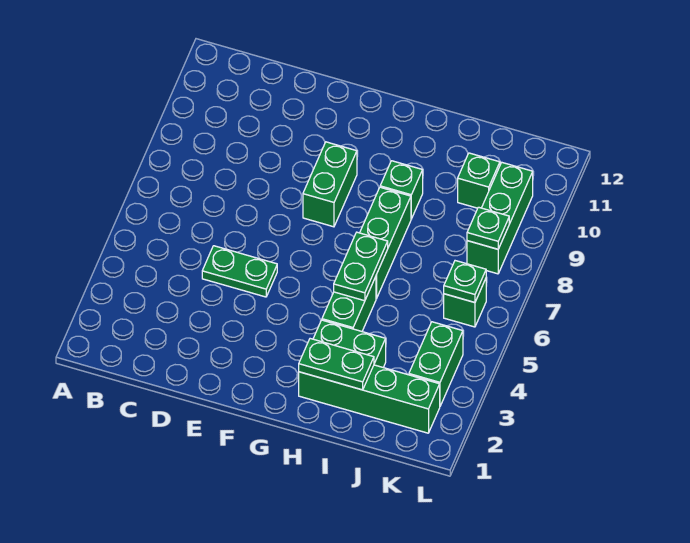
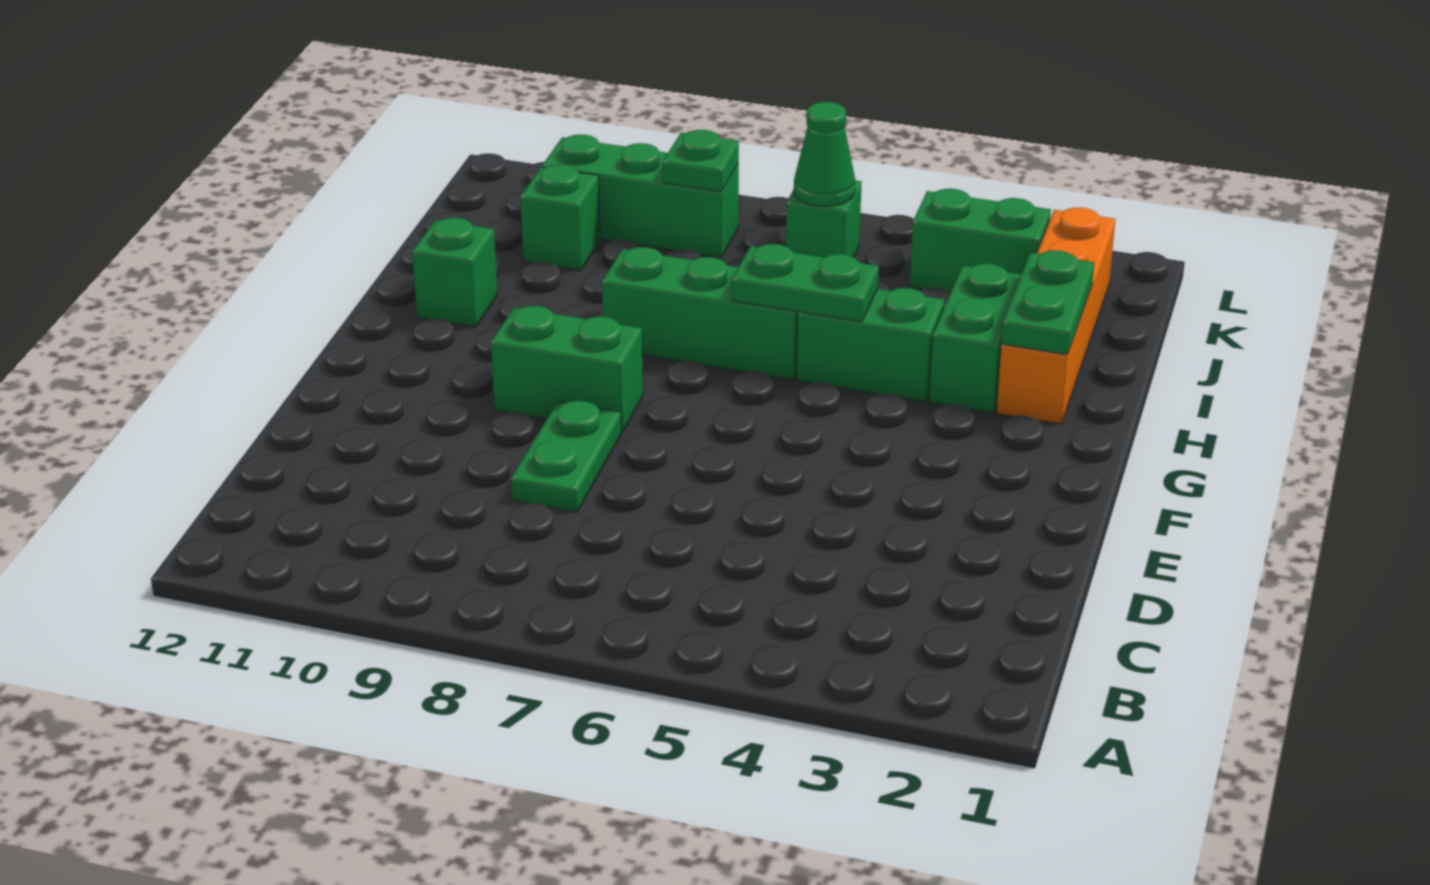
green 1x2 plate [202,246,277,297] -> green 1x2 plate moved to [511,400,621,512]
green 1x4 brick [299,365,440,433] -> orange 1x4 brick [997,207,1115,424]
green 1x1 brick [380,161,423,219] -> green 1x1 brick moved to [412,218,498,327]
green 1x1 plate [444,261,486,302] -> green 1x1 cone [794,102,855,206]

